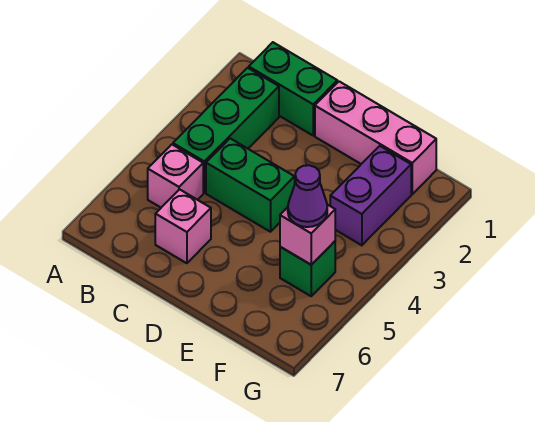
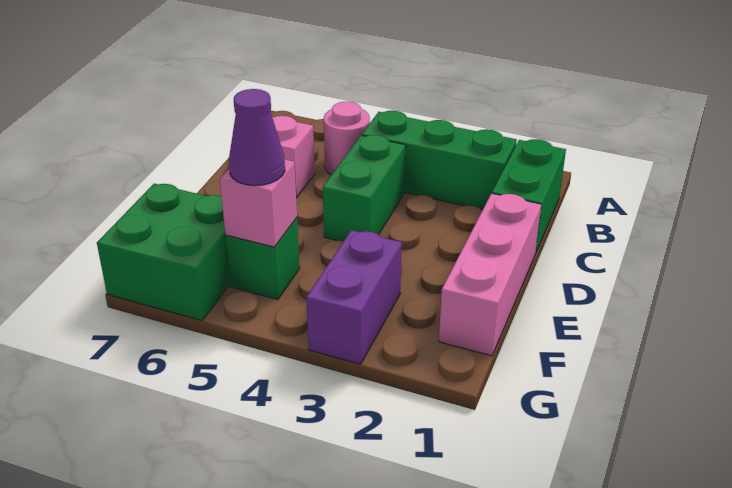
pink 1x1 brick [148,144,203,207] -> pink 1x1 round brick [324,102,370,175]
purple 1x2 brick [330,146,411,245] -> purple 1x2 brick turned to [306,230,402,364]
none -> green 2x2 brick [97,184,230,320]

